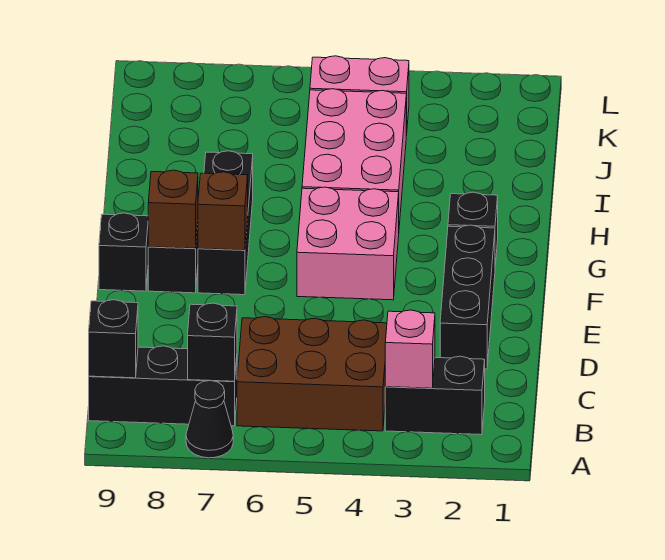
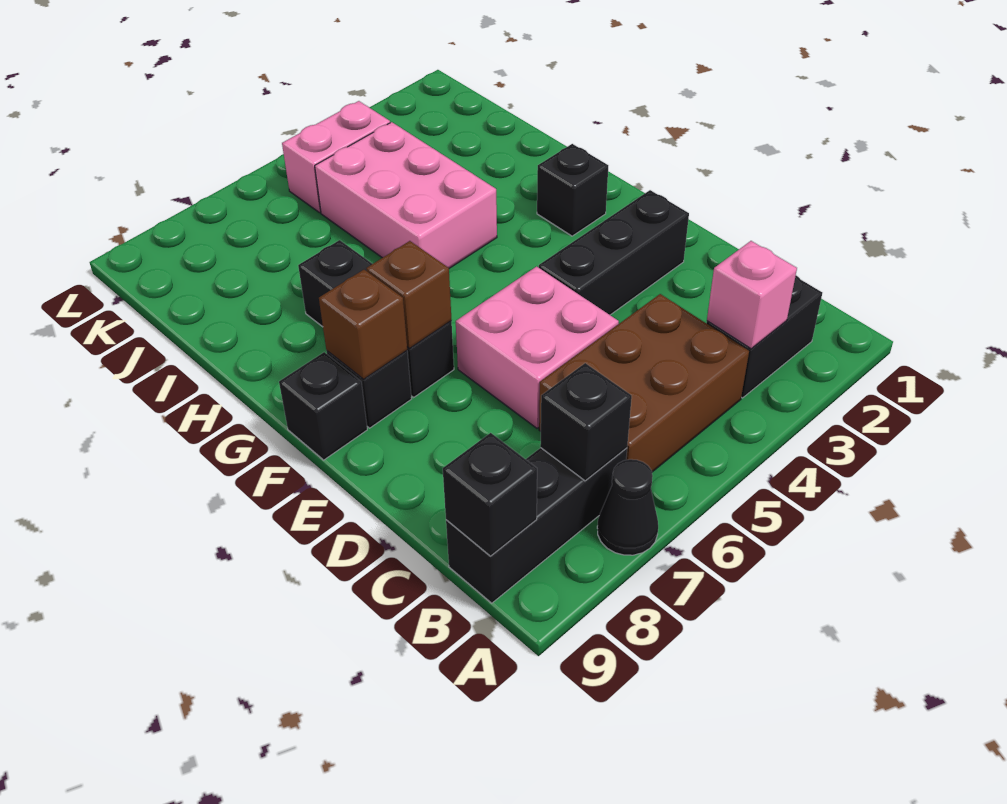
black 1x3 brick [440,225,495,369] -> black 1x3 brick turned to [539,190,689,315]
pink 2x2 brick [297,187,399,300] -> pink 2x2 brick moved to [456,266,619,428]

